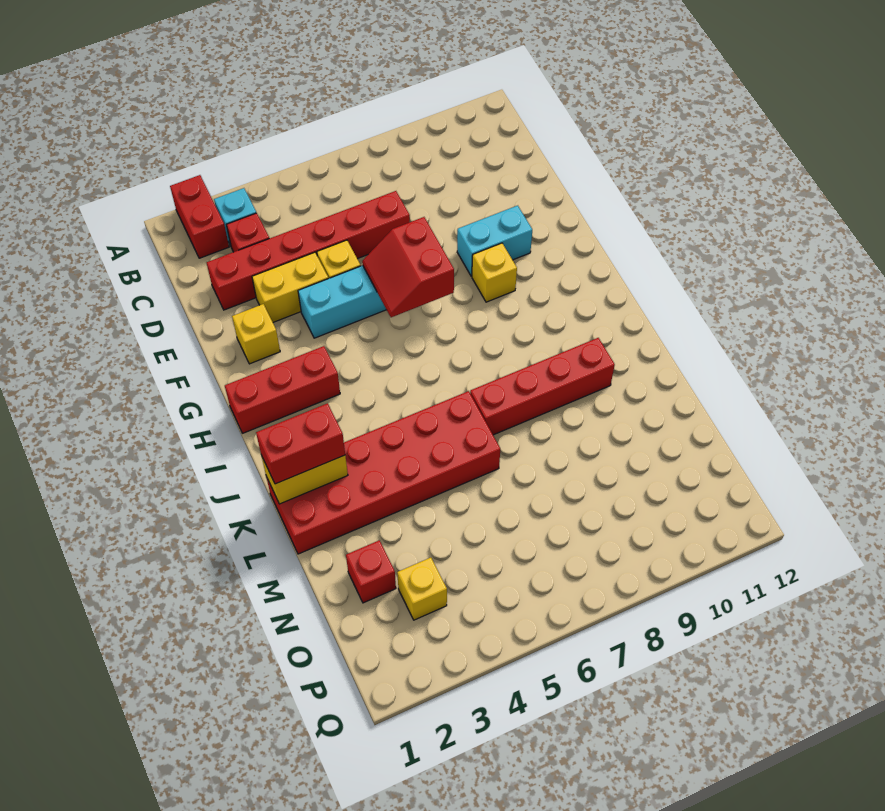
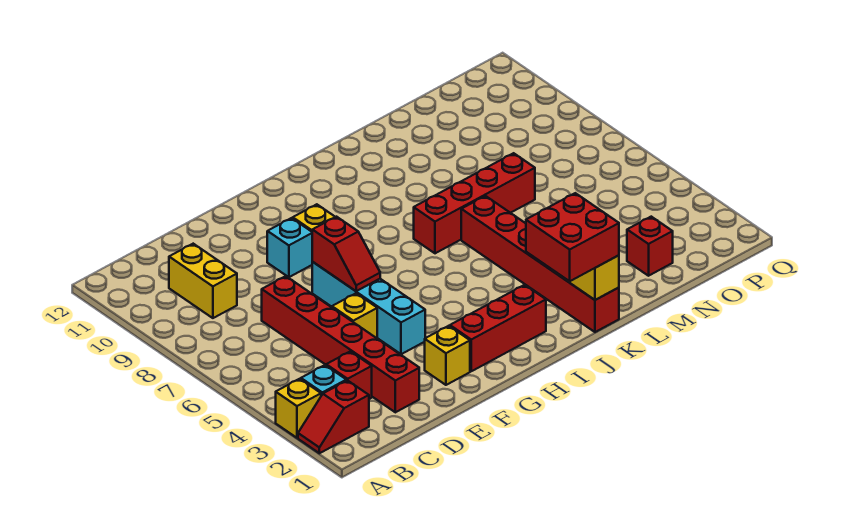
red 1x2 brick [170,175,229,258] -> red 1x2 slope [298,380,369,453]
yellow 1x2 brick [252,252,328,322] -> yellow 1x2 brick moved to [169,244,237,318]
red 2x2 slope [362,217,454,317] -> red 1x2 slope [312,217,380,291]
cyan 1x2 brick [457,206,532,276] -> cyan 1x1 brick [267,218,313,277]
red 1x3 brick [225,346,340,433] -> red 1x3 brick turned to [450,285,546,371]
red 2x6 brick [266,391,500,554] -> red 1x6 brick [461,196,619,332]
red 1x2 brick [256,403,345,484] -> red 2x2 brick [526,193,619,281]
red 1x4 brick [470,338,615,435] -> red 1x4 brick turned to [414,153,535,253]
yellow 1x1 brick [397,558,447,620] -> yellow 1x1 brick moved to [276,379,321,438]

